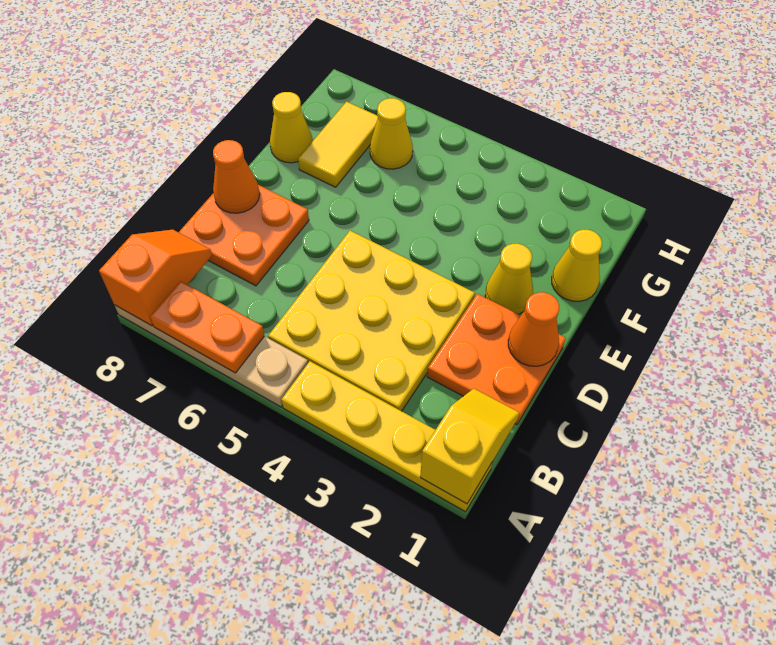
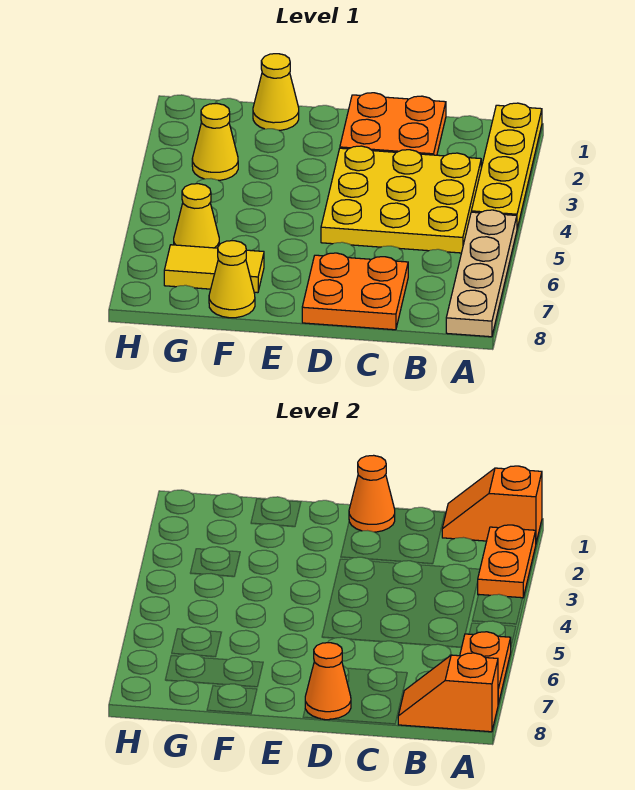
yellow 1x2 slope [420,389,519,504] -> orange 1x2 slope [442,466,542,542]
none -> orange 1x2 plate [477,525,536,598]
yellow 1x1 cone [485,244,533,314] -> yellow 1x1 cone moved to [192,104,238,180]

